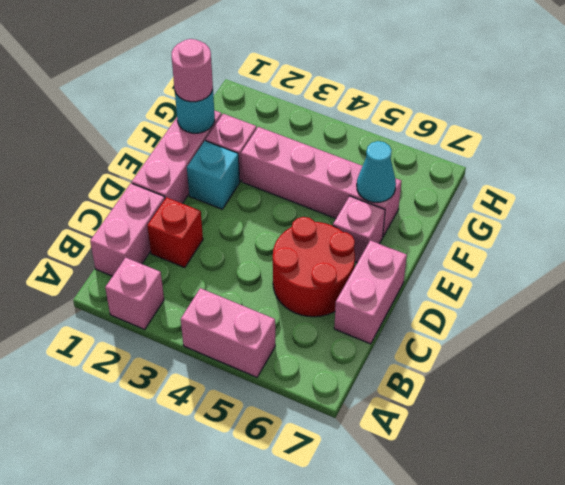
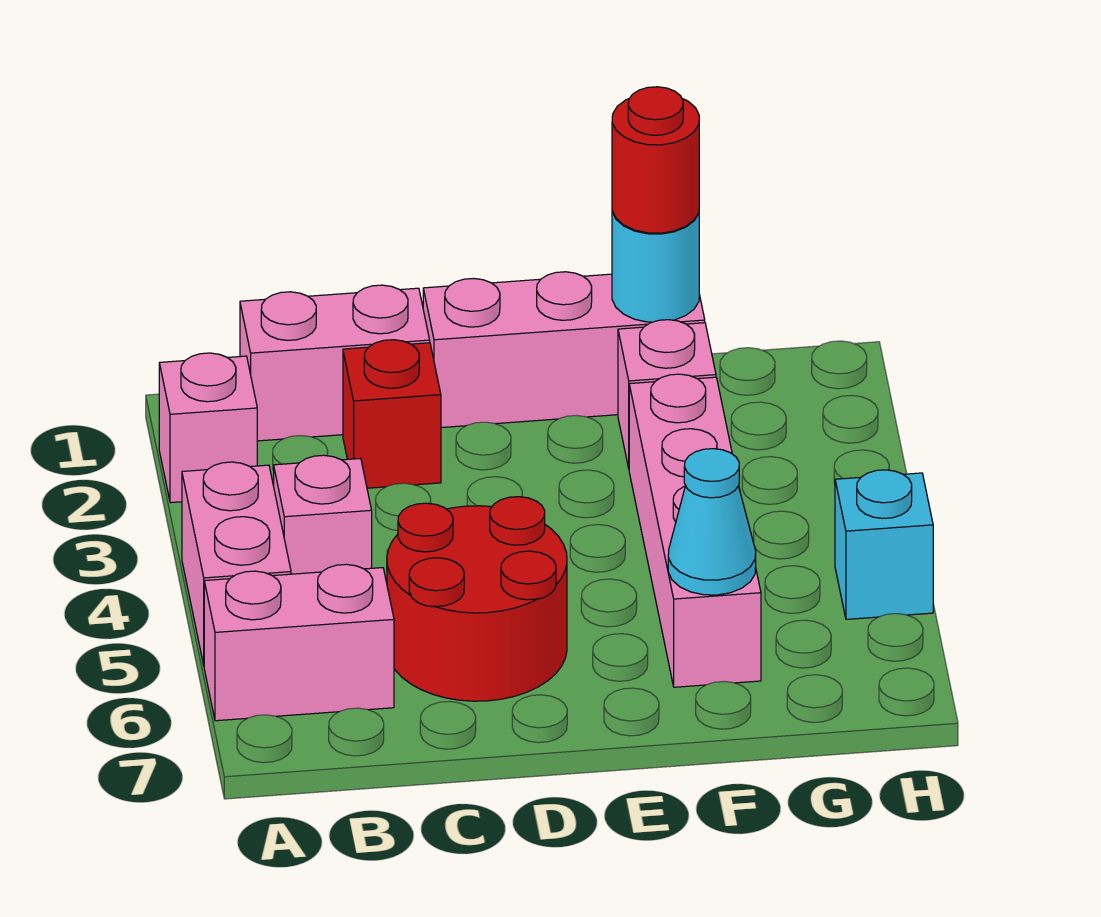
pink 1x2 brick [334,240,407,344] -> pink 1x2 brick moved to [204,564,394,721]
cyan 1x1 brick [187,141,240,209] -> cyan 1x1 brick moved to [835,470,933,619]
pink 1x1 brick [333,196,385,263] -> pink 1x1 brick moved to [274,455,372,574]
pink 1x1 round brick [172,39,213,102] -> red 1x1 round brick [612,87,699,233]

